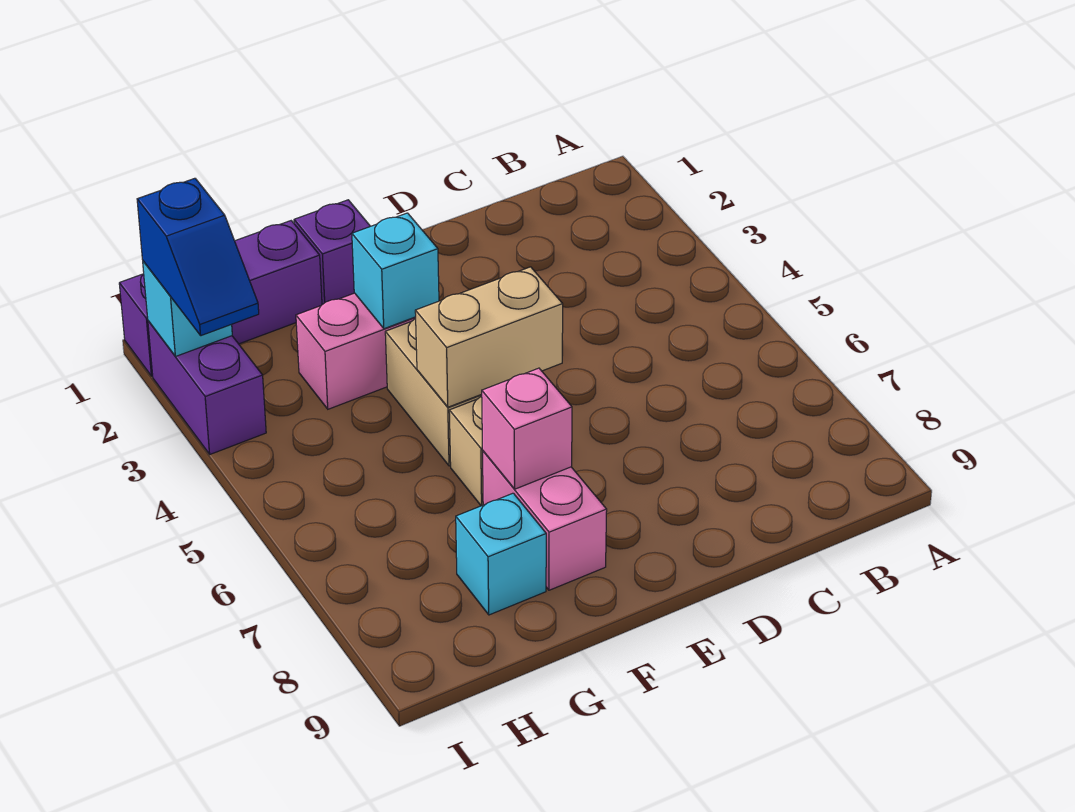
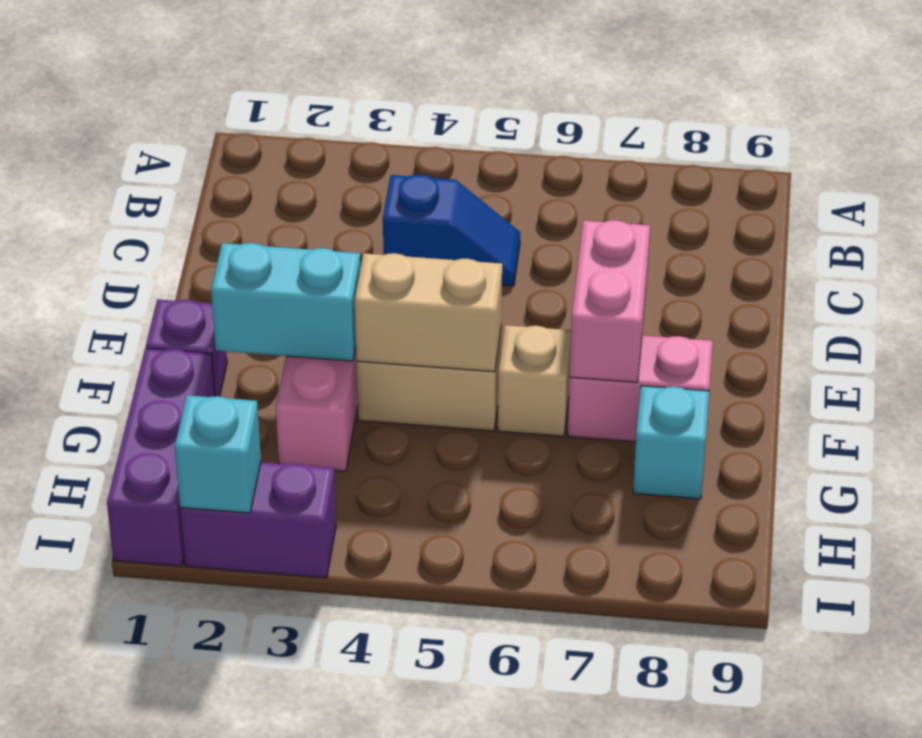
tan 1x2 brick [415,267,563,407] -> tan 1x2 brick turned to [355,253,502,372]
cyan 1x1 brick [352,213,439,329] -> cyan 1x2 brick [211,243,360,361]
pink 1x1 brick [482,368,572,489] -> pink 1x2 brick [570,220,650,382]
blue 1x2 slope [137,178,259,336] -> blue 1x2 slope moved to [383,174,520,286]

